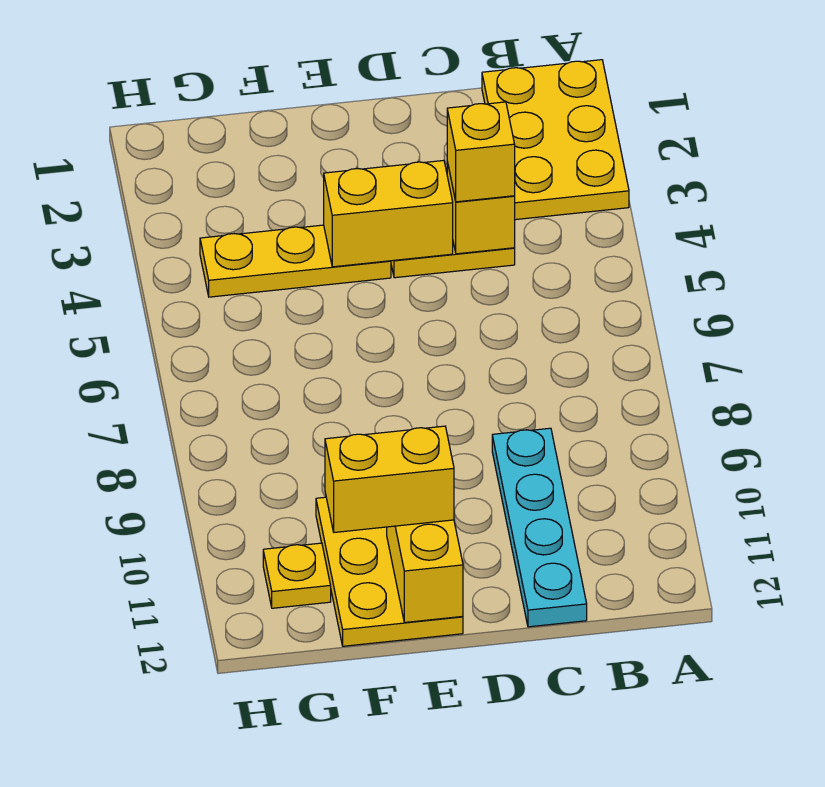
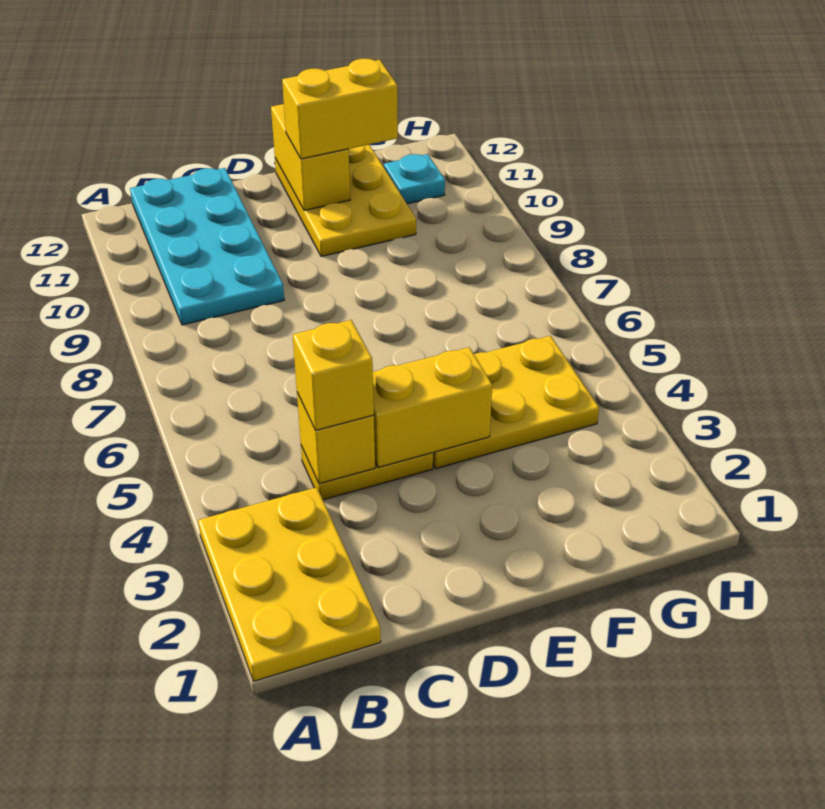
cyan 1x4 plate [492,428,587,627] -> cyan 2x4 plate [130,168,284,325]
yellow 1x3 plate [200,225,391,297] -> yellow 2x3 plate [433,336,599,469]
yellow 1x1 plate [263,543,331,608] -> cyan 1x1 plate [384,154,445,204]

